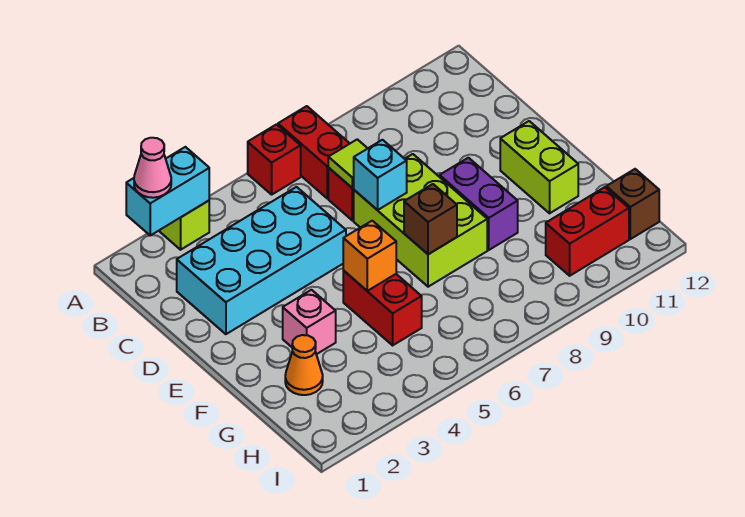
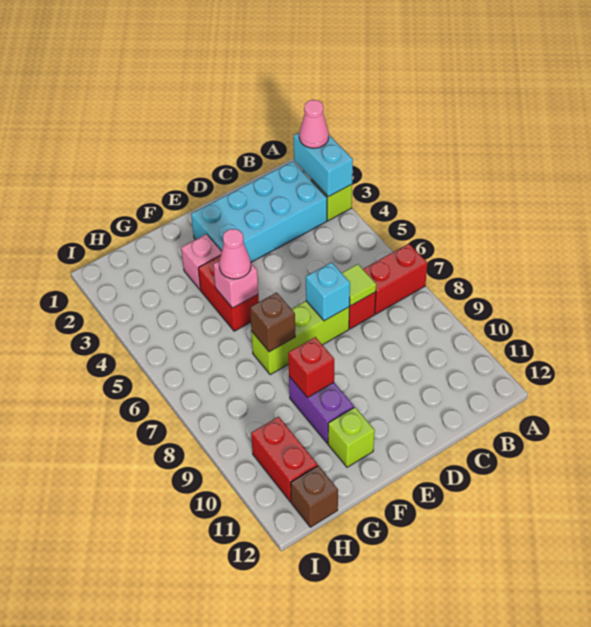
red 1x1 brick [248,124,301,195] -> red 1x1 brick moved to [288,337,334,398]
cyan 2x4 brick [177,187,346,334] -> cyan 2x4 brick turned to [191,161,327,262]
lime 2x3 brick [354,154,487,287] -> lime 1x3 brick [251,301,349,375]
purple 1x2 brick [440,158,518,250] -> purple 1x2 brick turned to [289,376,354,443]
lime 1x2 brick [500,121,578,213] -> lime 1x1 brick [328,407,375,467]
red 1x2 brick [343,271,422,345] -> red 1x2 brick turned to [198,256,259,331]
orange 1x1 brick [343,221,396,291] -> pink 1x1 brick [213,261,258,308]
none -> pink 1x1 cone [219,229,251,279]
orange 1x1 cone [285,335,323,395] -> none

